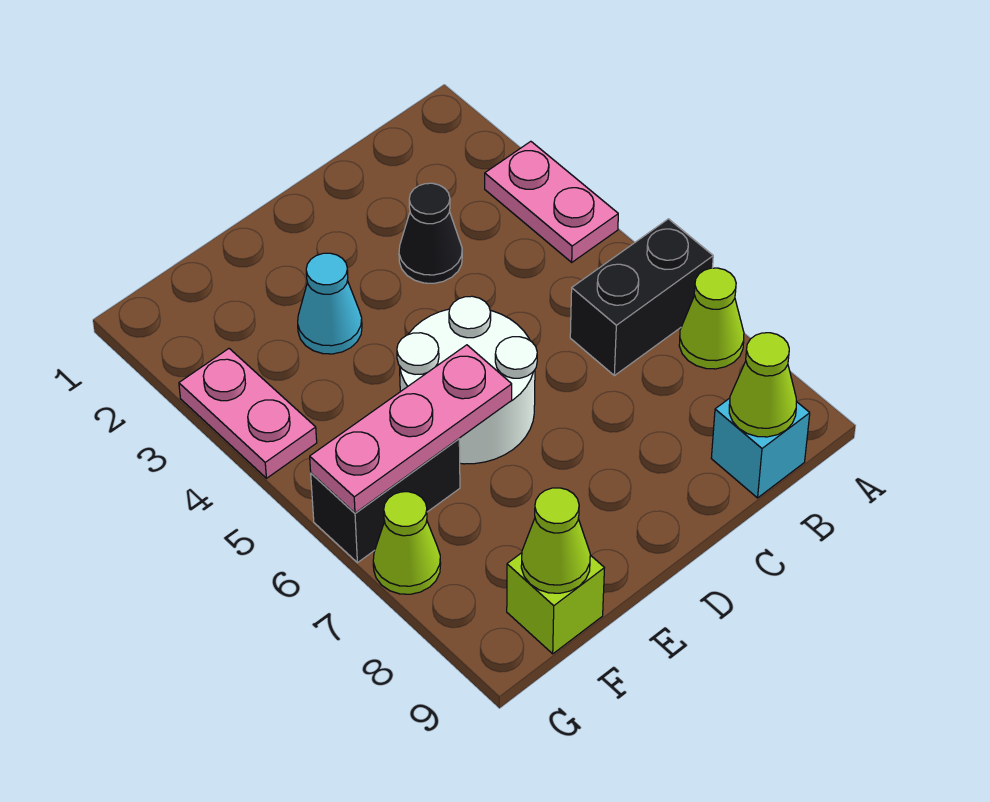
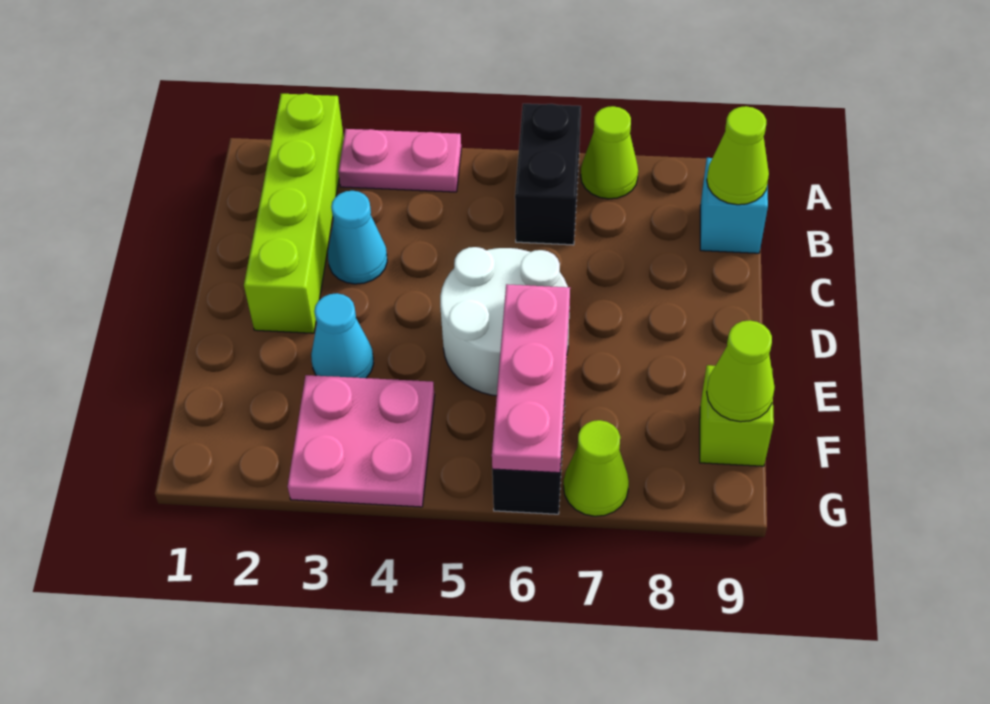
none -> lime 1x4 brick [244,94,344,333]
black 1x1 cone [399,183,462,283] -> cyan 1x1 cone [328,191,387,284]
pink 1x2 plate [179,349,317,478] -> pink 2x2 plate [288,375,435,507]

